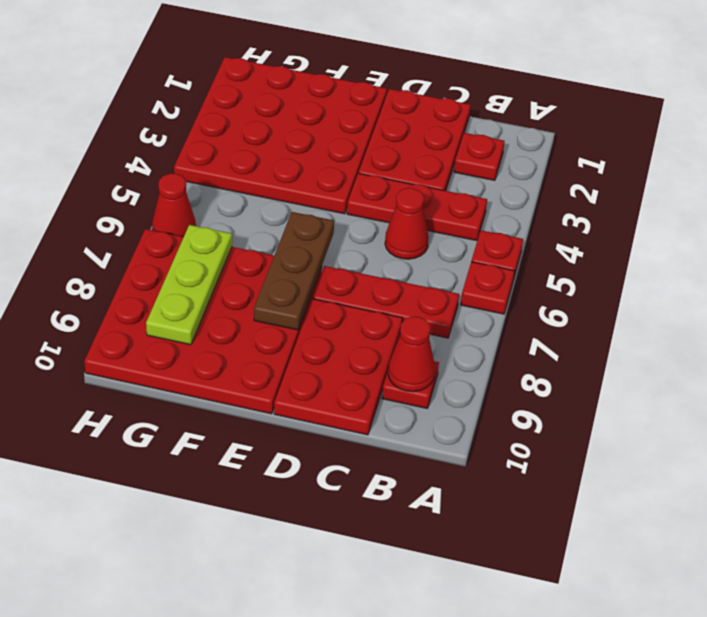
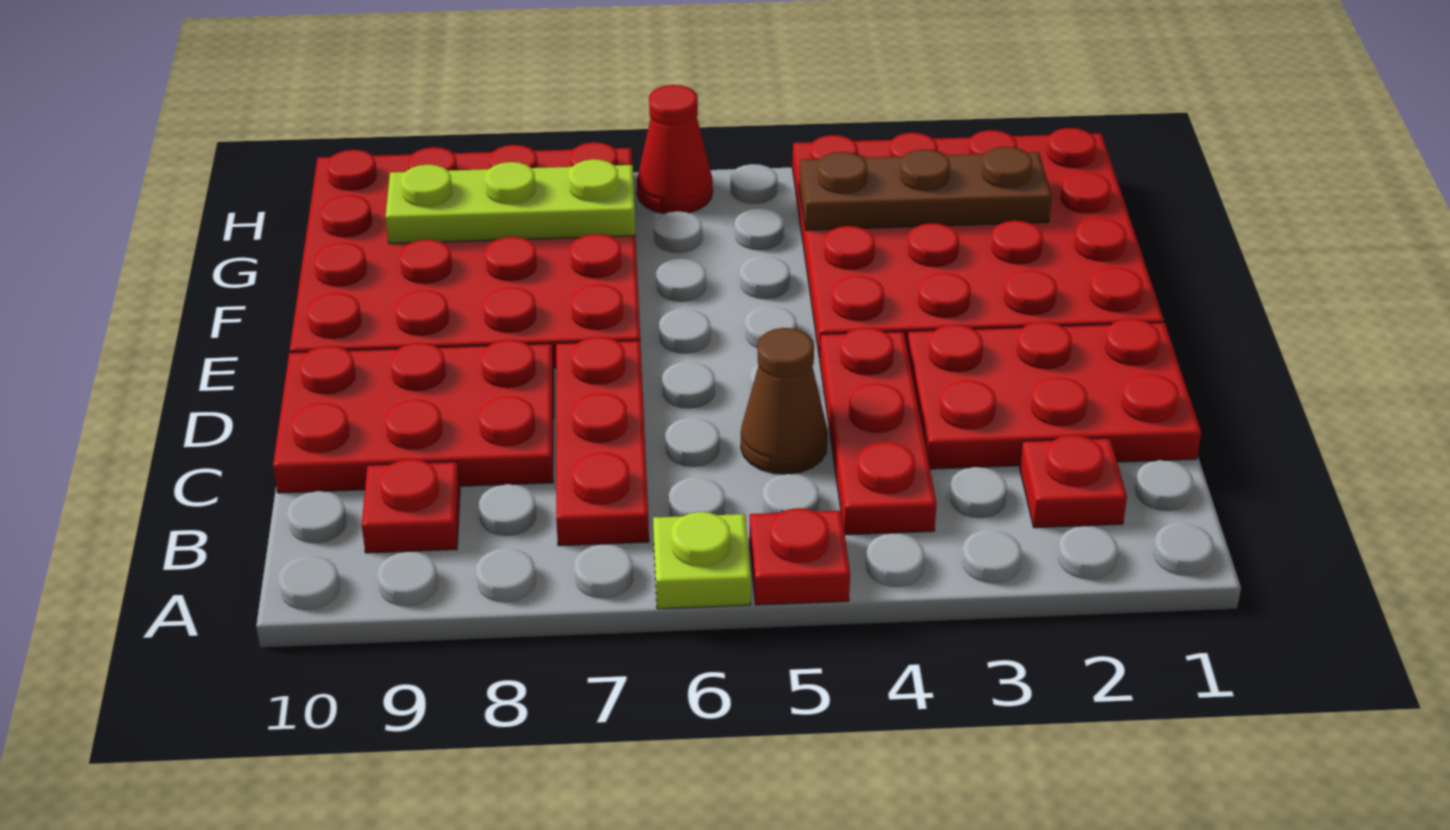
red 1x1 plate [461,262,514,314] -> lime 1x1 plate [653,512,751,609]
red 1x1 cone [388,317,435,392] -> none
red 1x1 cone [385,188,429,259] -> brown 1x1 cone [741,328,828,474]
brown 1x3 plate [254,212,334,330] -> brown 1x3 plate moved to [799,147,1052,230]

